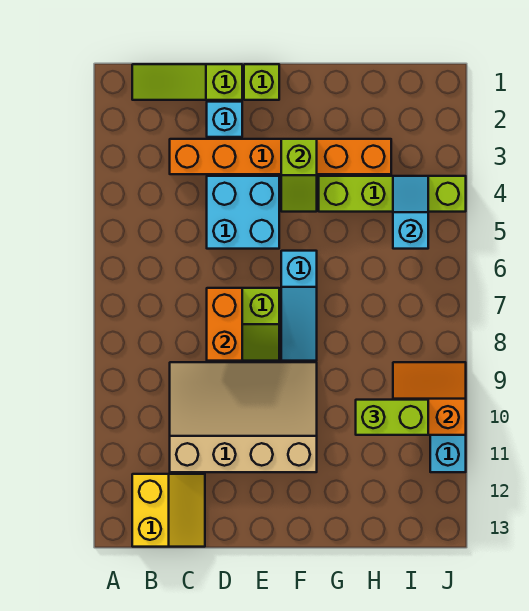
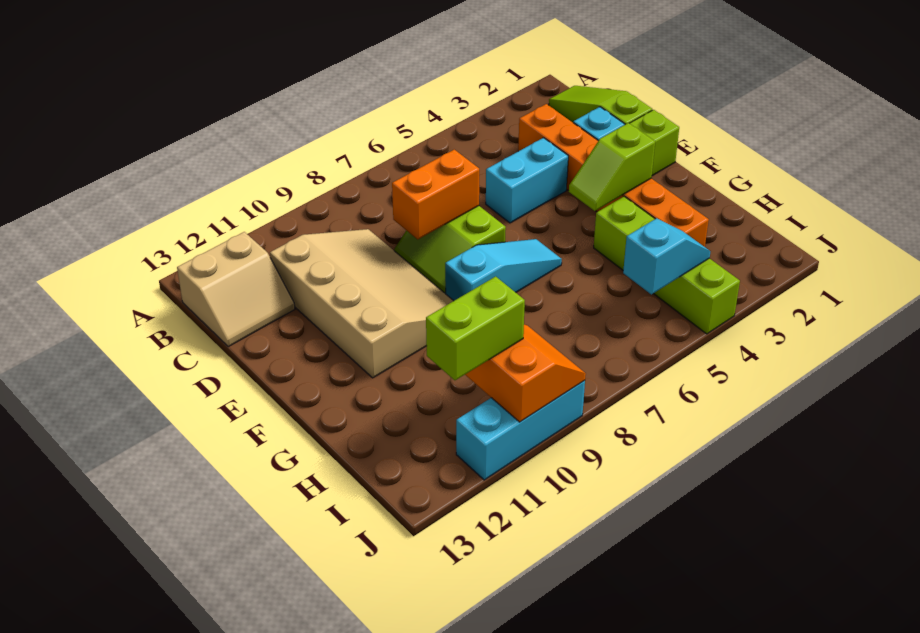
yellow 2x2 slope [132,474,205,547] -> tan 2x2 slope [177,232,295,347]
cyan 2x2 brick [207,176,279,249] -> cyan 1x2 brick [486,138,568,223]
cyan 1x3 slope [281,251,317,361] -> cyan 1x3 slope turned to [445,239,562,301]
lime 1x2 brick [356,400,428,435] -> lime 1x2 brick turned to [426,276,525,380]

